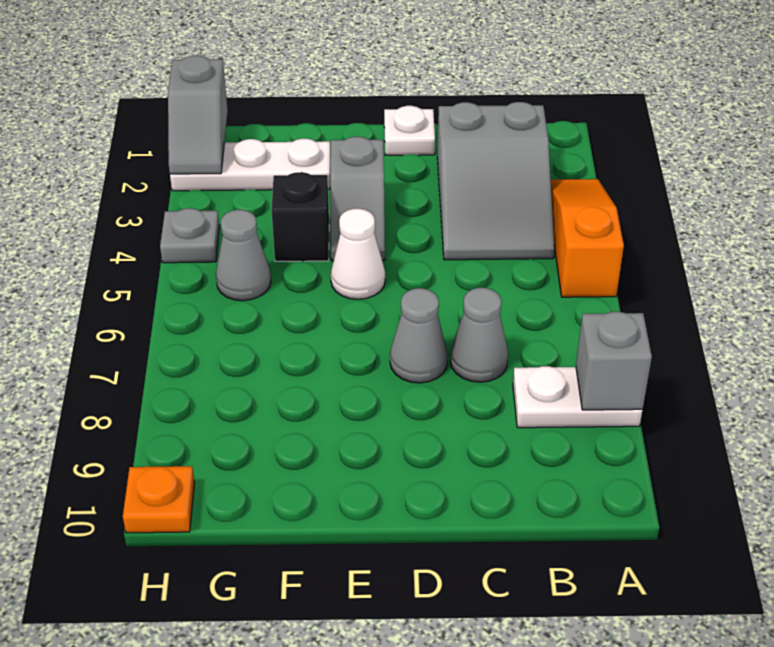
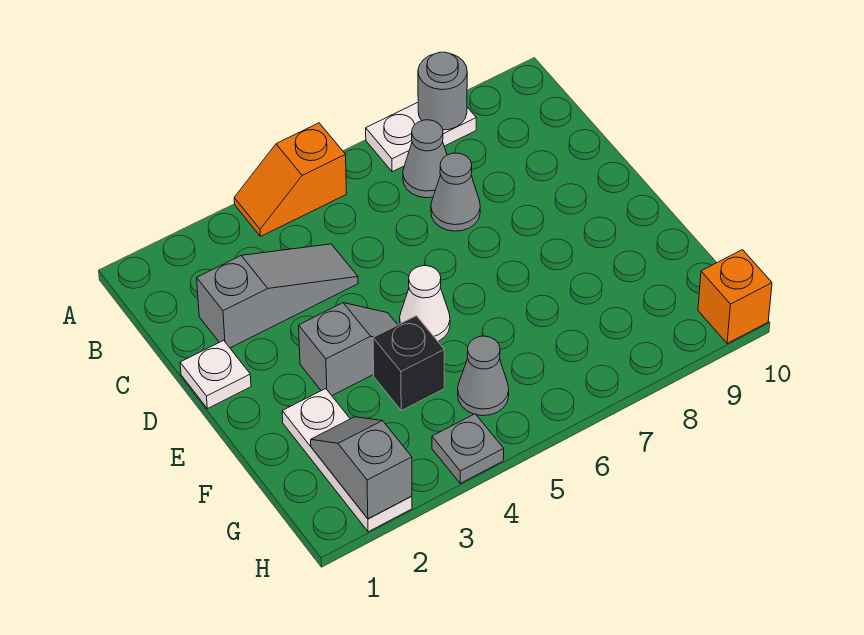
orange 1x3 slope [551,179,624,297] -> orange 1x2 slope [234,123,347,237]
white 1x2 plate [513,366,642,428] -> white 1x2 plate turned to [366,103,476,172]
grey 1x1 brick [576,312,652,410] -> grey 1x1 round brick [418,52,467,130]
grey 2x3 slope [437,102,554,260] -> grey 1x3 slope [197,244,358,348]
grey 1x1 cone [390,288,448,383] -> grey 1x1 cone moved to [403,120,447,198]
grey 1x2 slope [168,55,228,174] -> grey 1x2 slope turned to [311,417,412,519]
orange 1x1 plate [123,466,195,533] -> orange 1x1 brick [698,250,772,344]

